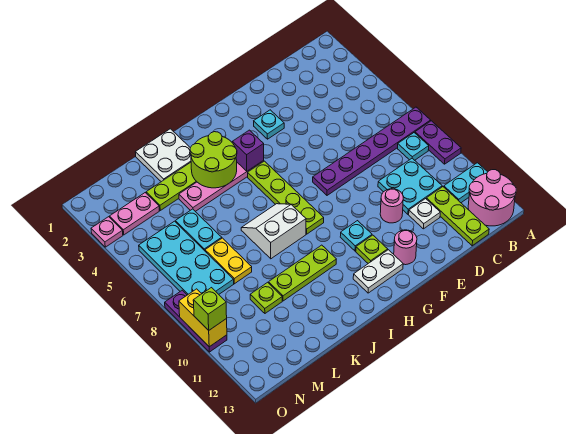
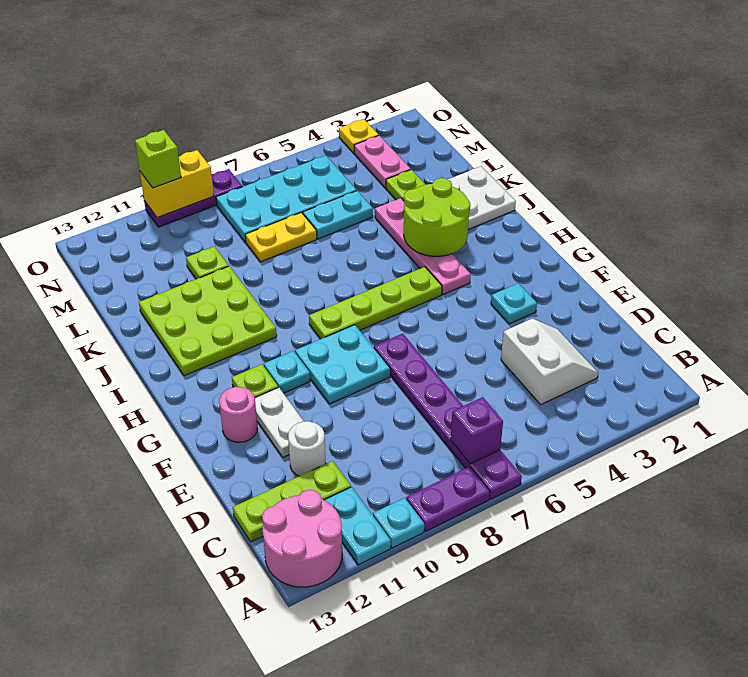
cyan 1x1 plate [398,133,429,160] -> cyan 1x1 plate moved to [373,498,424,548]
cyan 2x2 plate [378,158,442,214] -> cyan 2x2 plate moved to [295,325,390,404]
white 1x1 plate [409,199,440,229] -> white 1x1 round brick [288,421,326,476]
pink 1x1 round brick [380,189,403,223] -> none
white 1x2 plate [353,250,403,293] -> white 1x2 plate moved to [255,387,304,457]
purple 1x1 brick [232,130,264,171] -> purple 1x1 brick moved to [451,397,503,464]
white 2x2 slope [241,204,306,259] -> white 2x2 slope moved to [501,318,598,405]
lime 1x3 plate [269,245,336,301] -> lime 3x3 plate [139,266,277,376]
pink 1x1 plate [91,217,123,247] -> yellow 1x1 plate [339,119,379,153]

